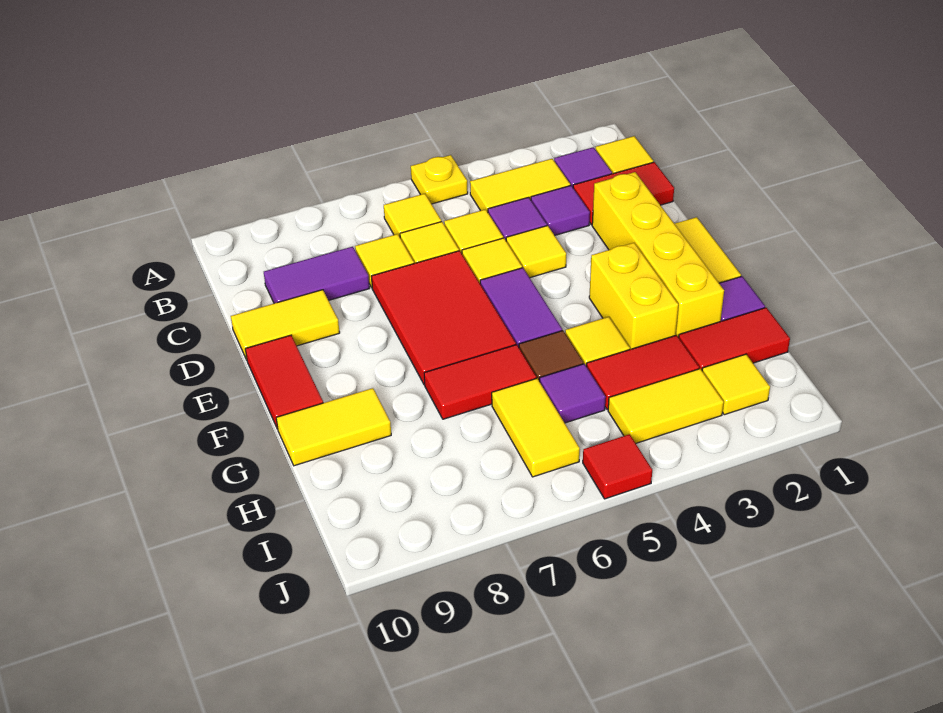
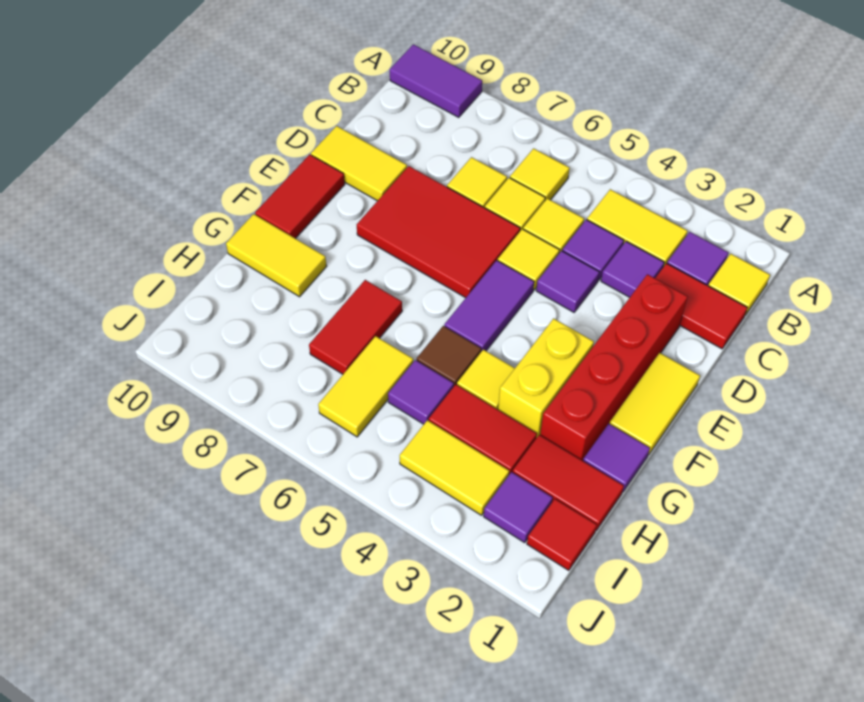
yellow 1x1 plate [411,155,468,204] -> none
purple 1x2 tile [264,247,369,303] -> purple 1x2 tile moved to [390,44,482,117]
yellow 1x4 brick [592,172,724,337] -> red 1x4 brick [540,274,688,461]
yellow 1x1 tile [506,226,566,278] -> purple 1x1 tile [536,251,599,312]
red 2x3 tile [371,251,516,385] -> red 2x3 tile turned to [357,166,520,298]
red 1x2 tile [424,345,536,419] -> red 1x2 tile turned to [309,280,402,374]
yellow 1x1 tile [702,354,770,415] -> purple 1x1 tile [484,472,553,543]
red 1x1 tile [583,434,652,499] -> red 1x1 tile moved to [527,499,597,570]

